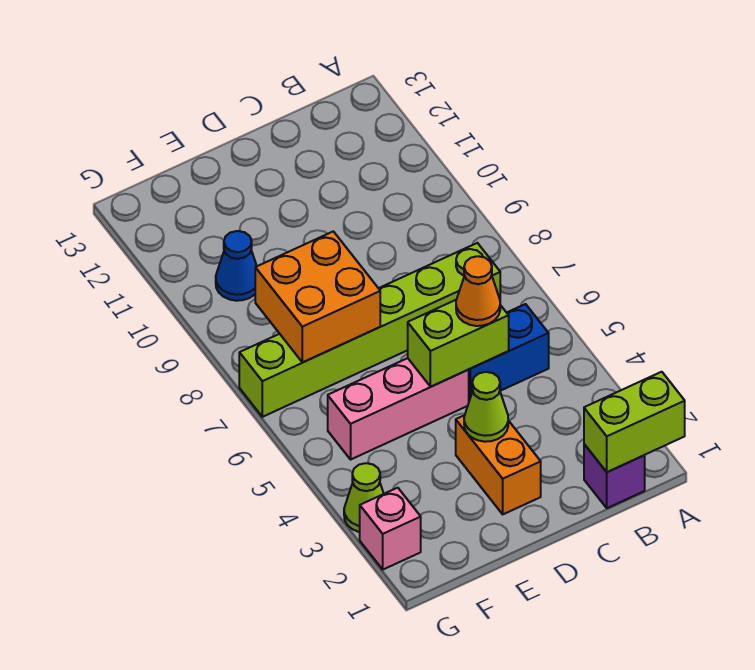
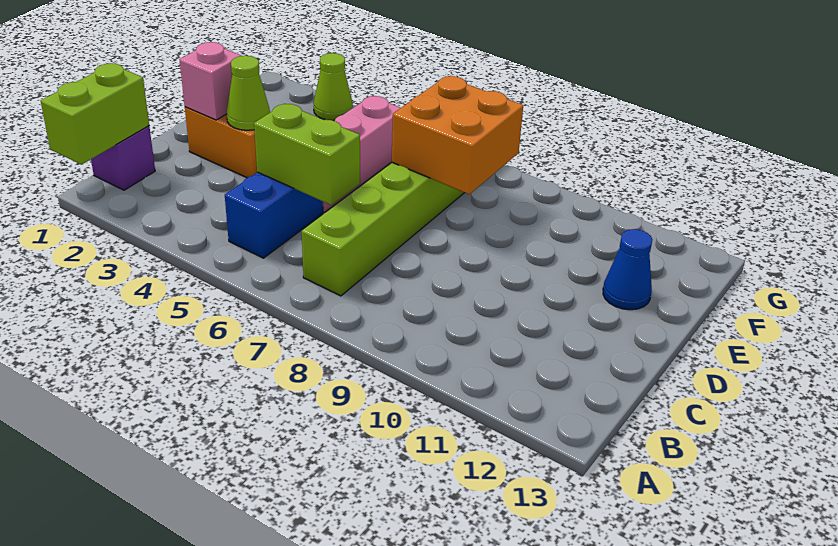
lime 1x2 brick [408,300,509,387] -> lime 1x2 brick turned to [254,104,360,205]
orange 1x1 cone [456,256,500,326] -> none
blue 1x1 cone [216,231,257,301] -> blue 1x1 cone moved to [603,229,652,310]
pink 1x1 brick [360,488,421,569] -> pink 1x1 brick moved to [180,42,241,120]

